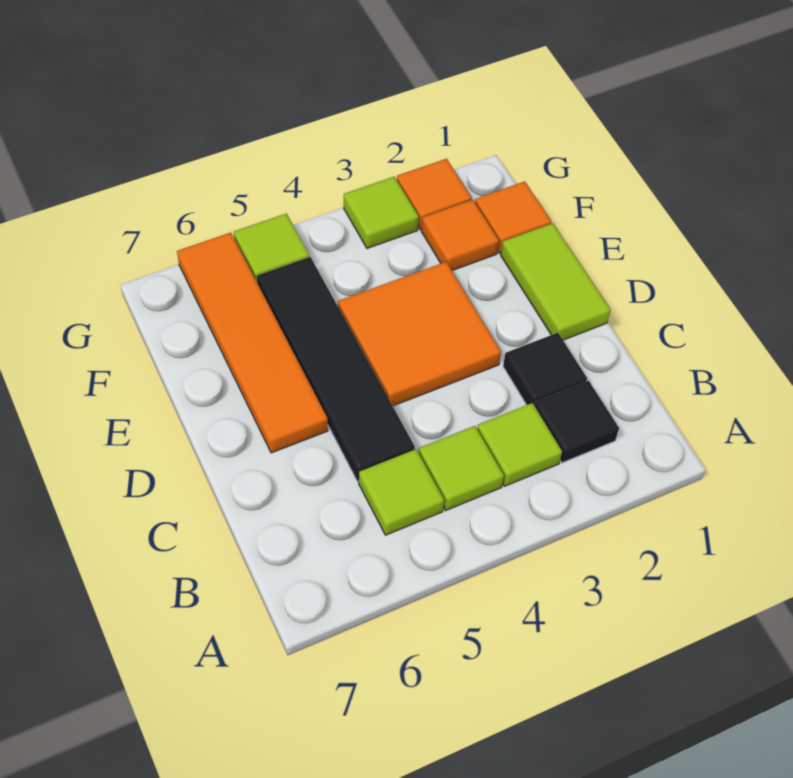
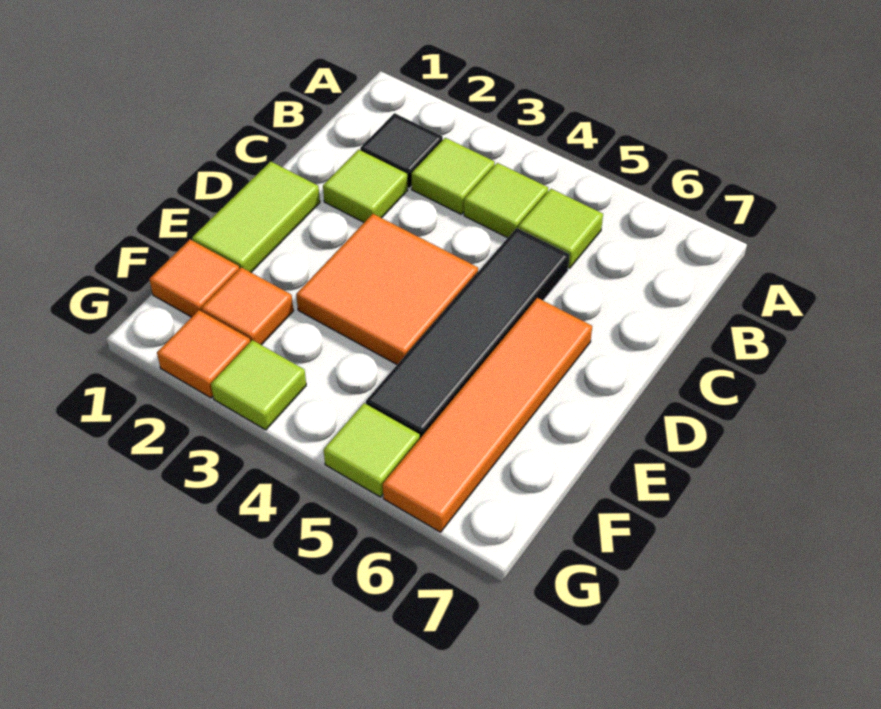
black 1x1 tile [503,333,587,405] -> lime 1x1 tile [323,150,408,222]

